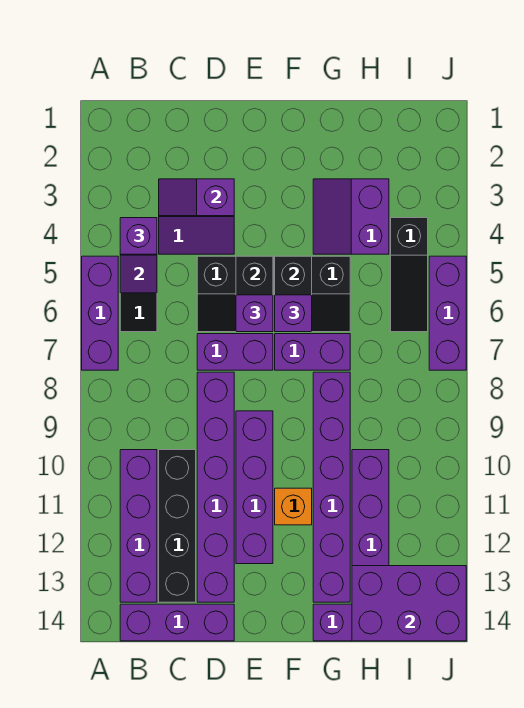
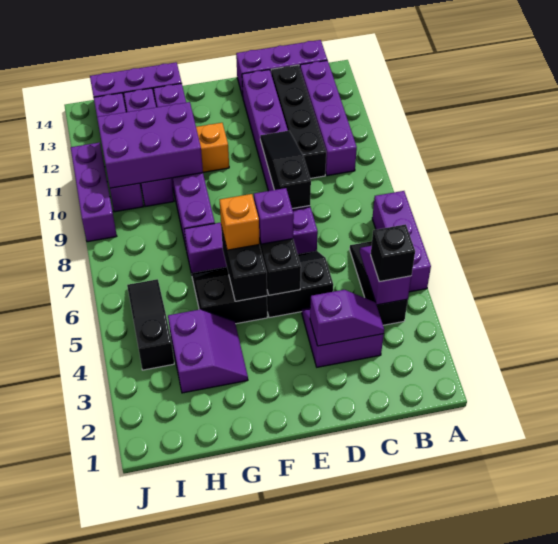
purple 1x1 brick [120,218,157,254] -> black 1x1 brick [371,224,415,282]
none -> black 1x3 slope [260,131,311,209]
purple 1x4 brick [236,411,273,564] -> purple 1x4 brick moved to [94,93,143,212]
purple 1x1 brick [275,295,312,332] -> orange 1x1 brick [220,194,260,250]
purple 2x3 brick [352,566,466,641] -> purple 2x3 brick moved to [97,102,203,188]
purple 1x3 brick [429,256,466,370] -> purple 1x3 brick moved to [71,143,117,242]

